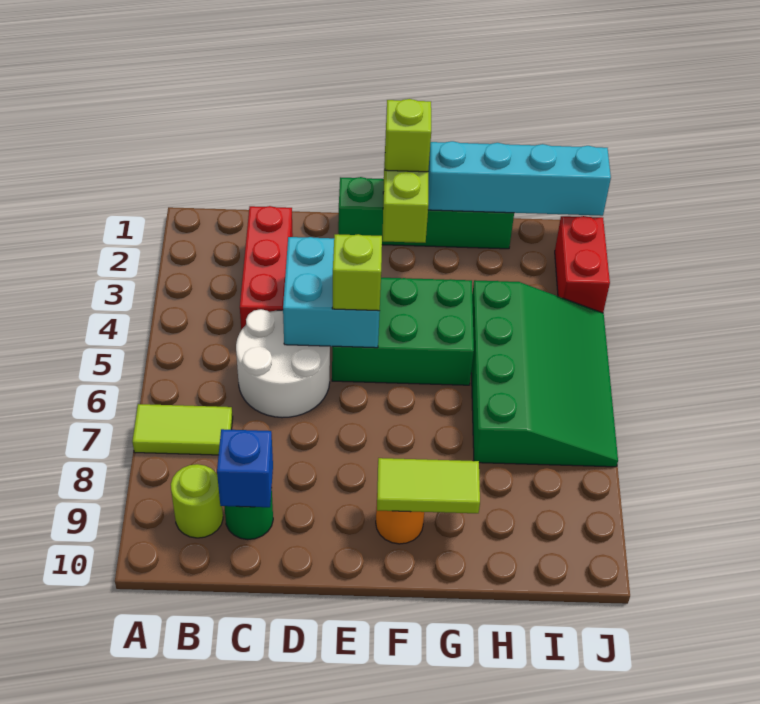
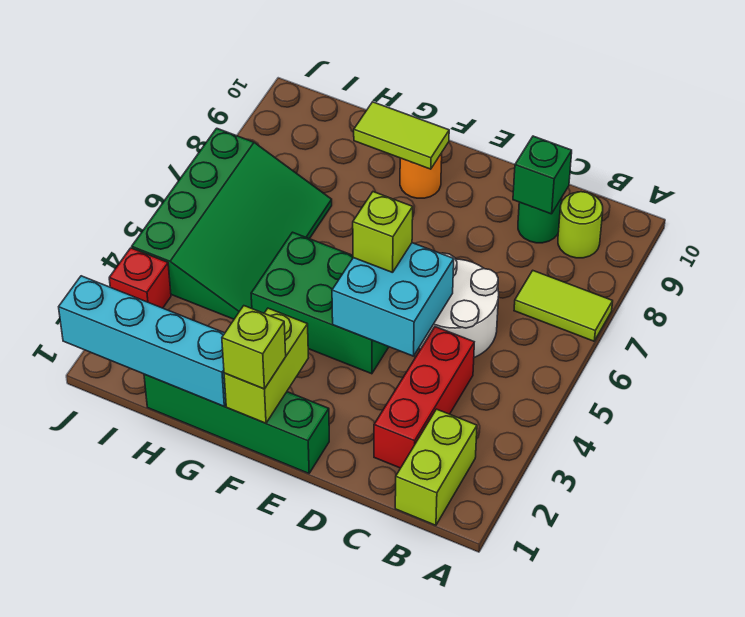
none -> lime 1x2 brick [395,409,477,525]
blue 1x1 brick [217,429,273,507] -> green 1x1 brick [513,136,572,214]
green 3x4 slope [471,280,618,467] -> green 3x4 slope turned to [132,128,332,319]
red 1x2 brick [555,216,610,313] -> red 1x1 brick [109,248,171,308]

